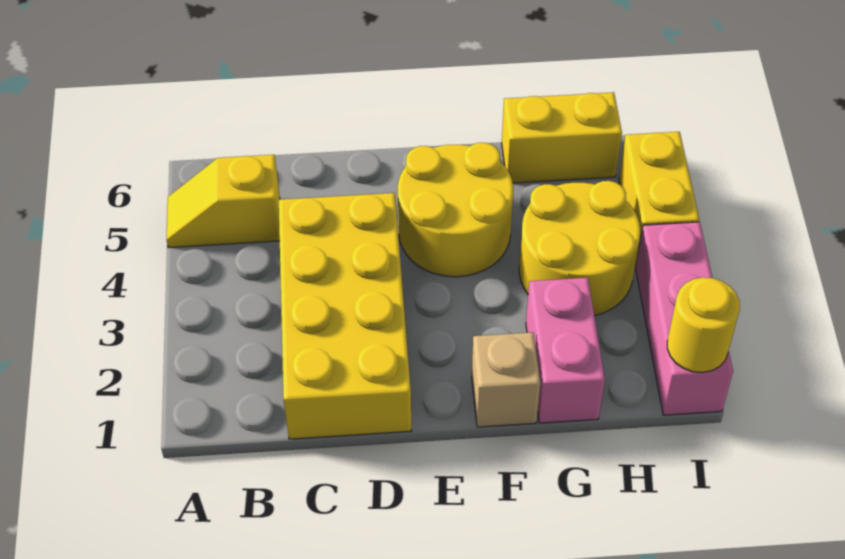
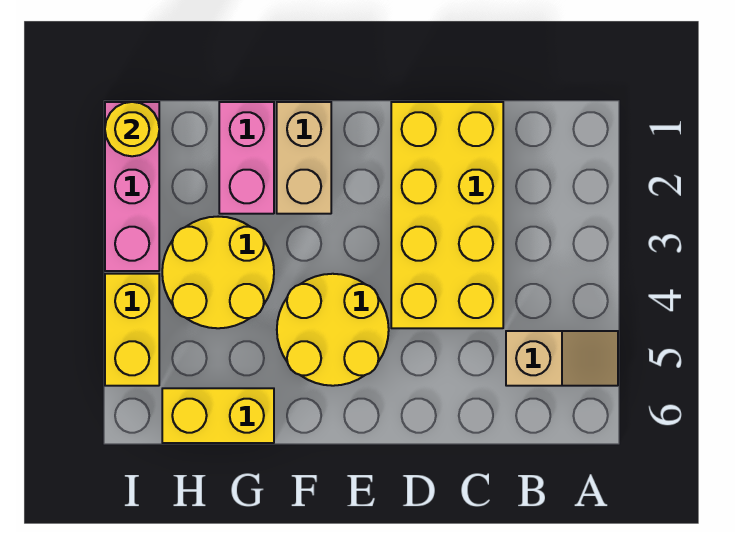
yellow 1x2 slope [167,155,280,248] -> tan 1x2 slope [506,331,618,386]
tan 1x1 brick [472,332,540,427] -> tan 1x2 brick [277,102,331,214]

